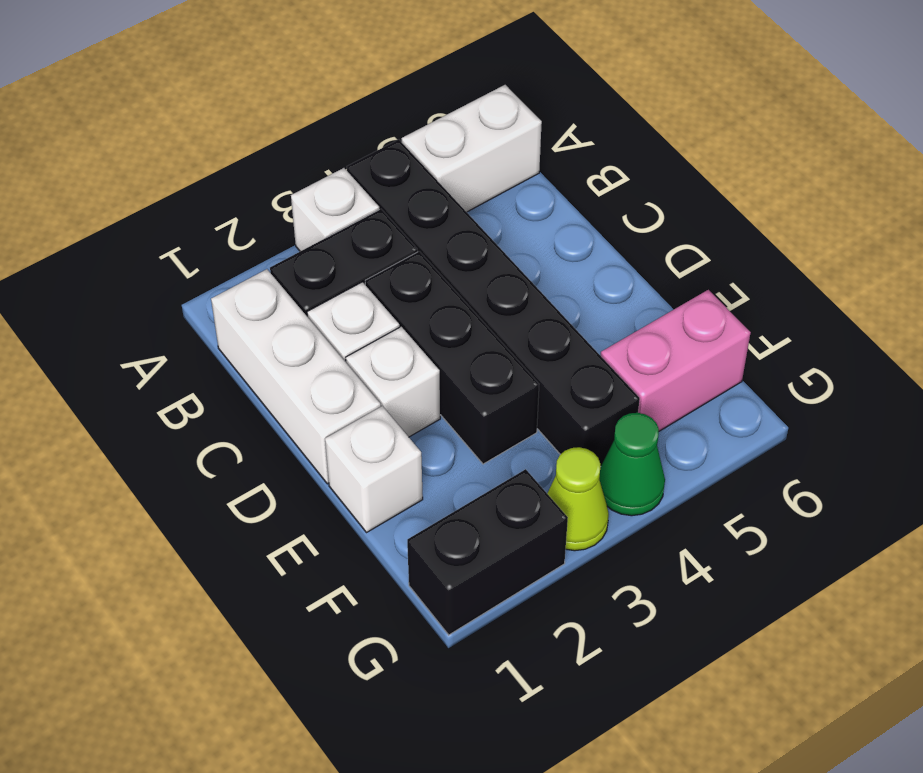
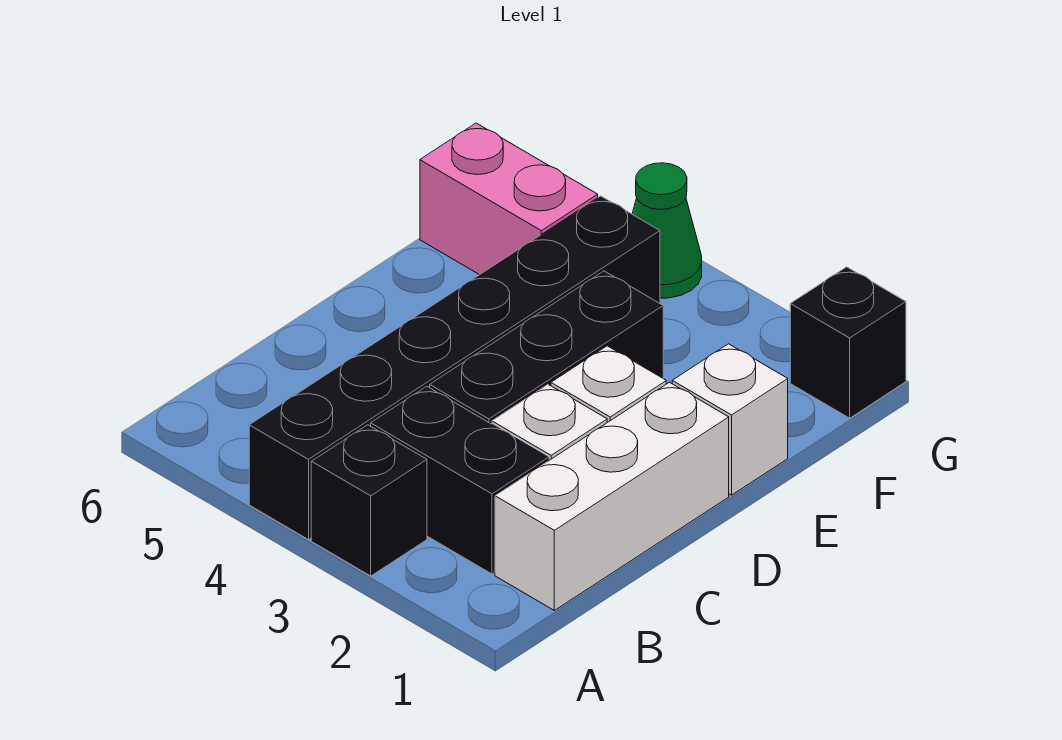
white 1x1 brick [291,168,379,251] -> black 1x1 brick [311,425,427,576]
white 1x2 brick [402,85,542,212] -> none
black 1x2 brick [407,469,568,635] -> black 1x1 brick [790,267,906,418]
lime 1x1 cone [547,447,609,551] -> none

